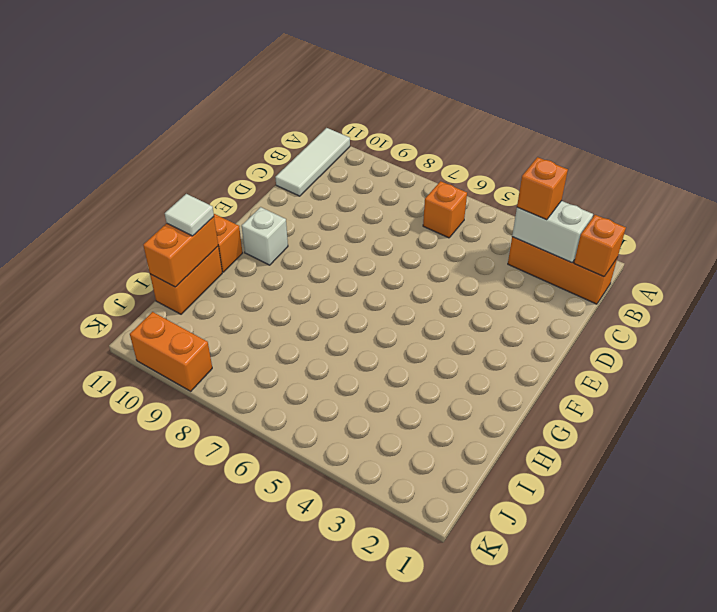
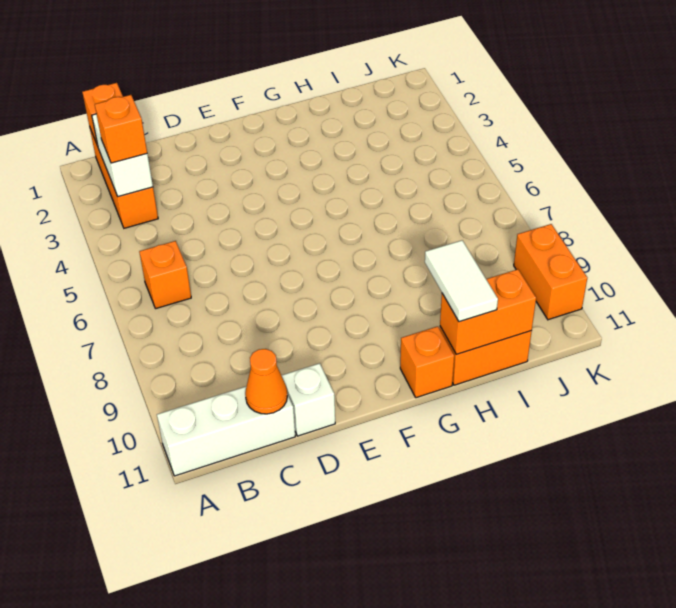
white 1x3 tile [275,128,350,196] -> white 1x3 brick [157,386,295,476]
none -> orange 1x1 cone [245,349,287,414]
white 1x1 brick [242,207,288,265] -> white 1x1 brick moved to [281,363,335,436]
white 1x1 tile [165,194,214,236] -> white 1x2 tile [425,240,498,322]

